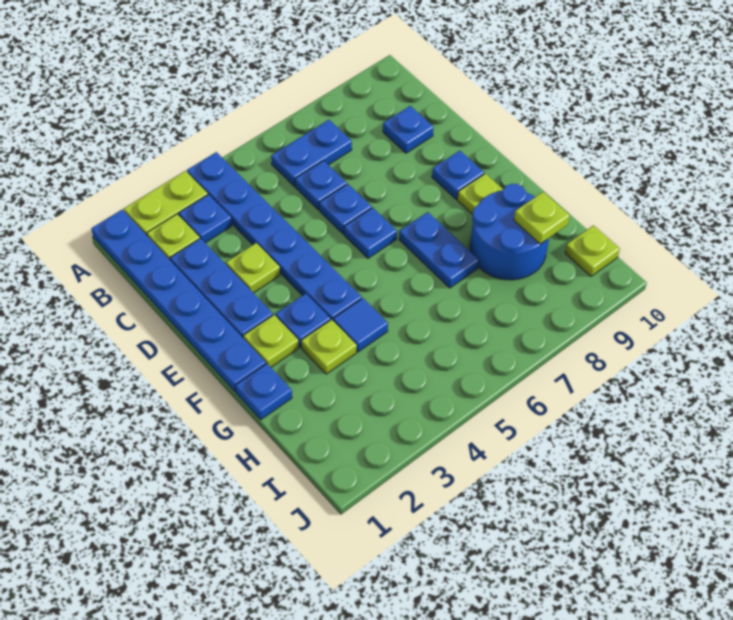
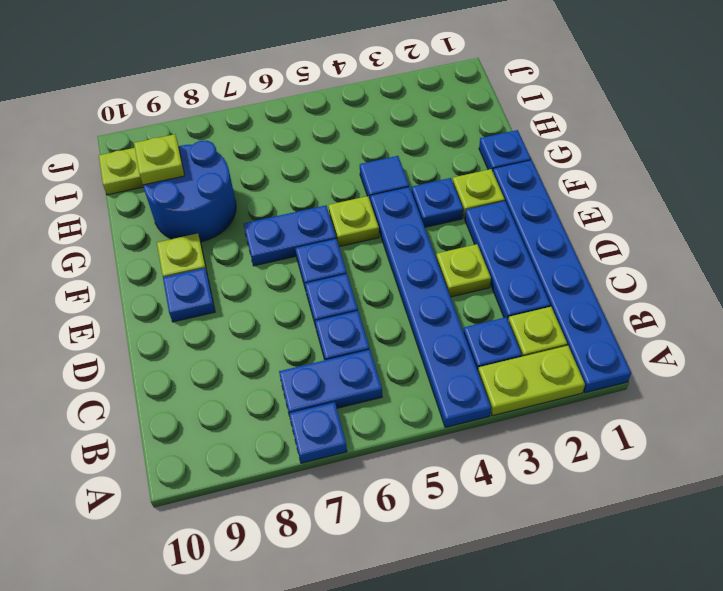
blue 1x1 plate [383,106,434,153] -> blue 1x1 plate moved to [289,402,347,463]
blue 1x2 plate [399,212,479,288] -> blue 1x2 plate turned to [244,205,336,266]
lime 1x1 plate [301,320,357,374] -> lime 1x1 plate moved to [328,196,379,247]

